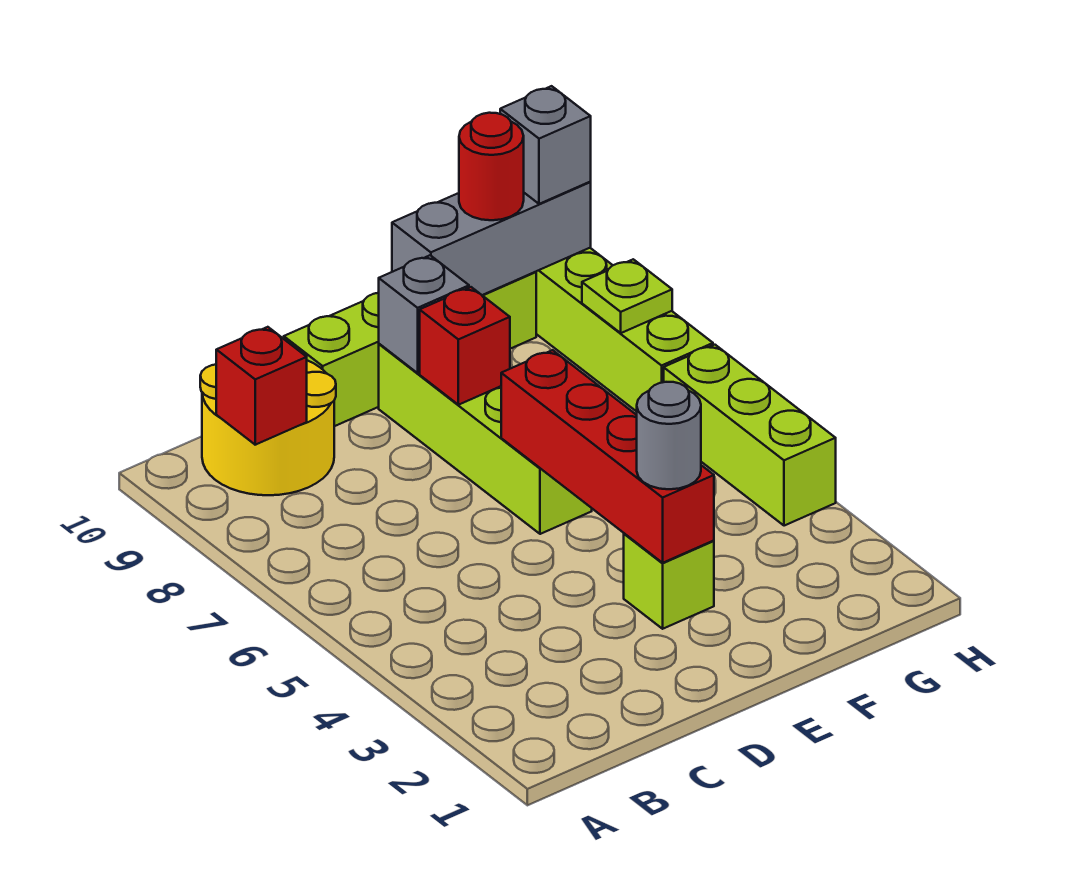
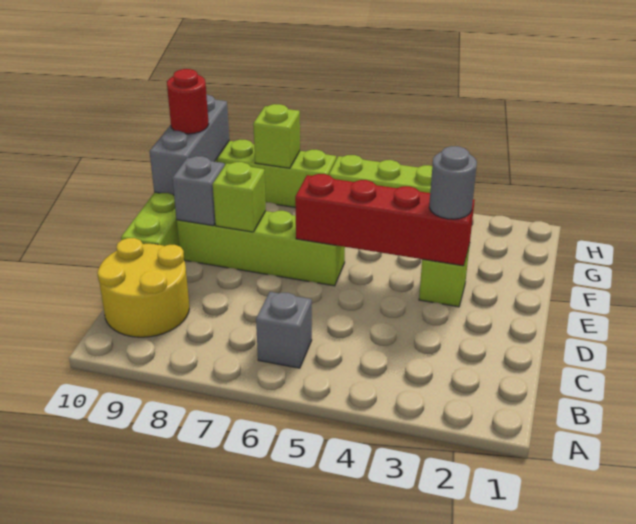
red 1x1 brick [216,327,307,445] -> none
red 1x1 brick [420,287,510,405] -> lime 1x1 brick [213,162,266,232]
lime 1x1 plate [582,259,672,333] -> lime 1x1 brick [253,104,300,168]
grey 1x1 brick [500,86,591,204] -> grey 1x1 brick moved to [256,292,312,368]

